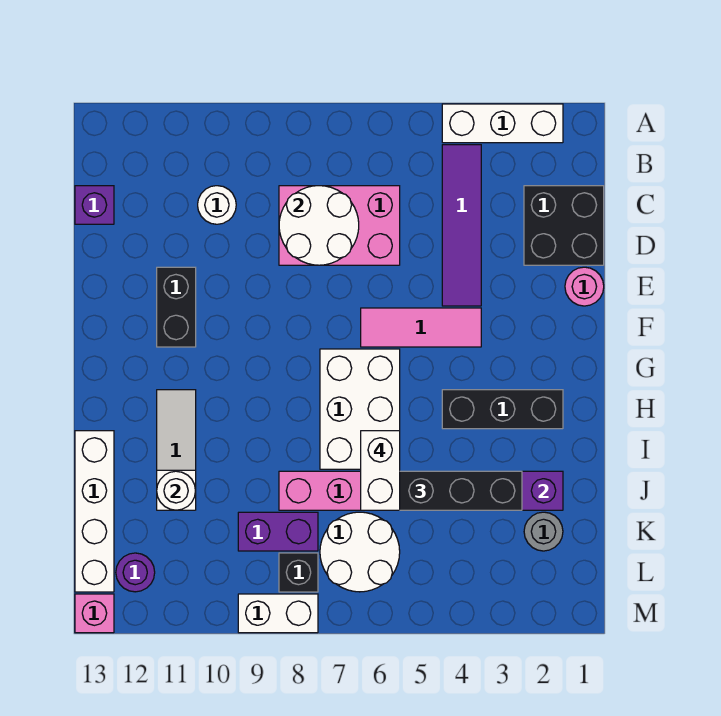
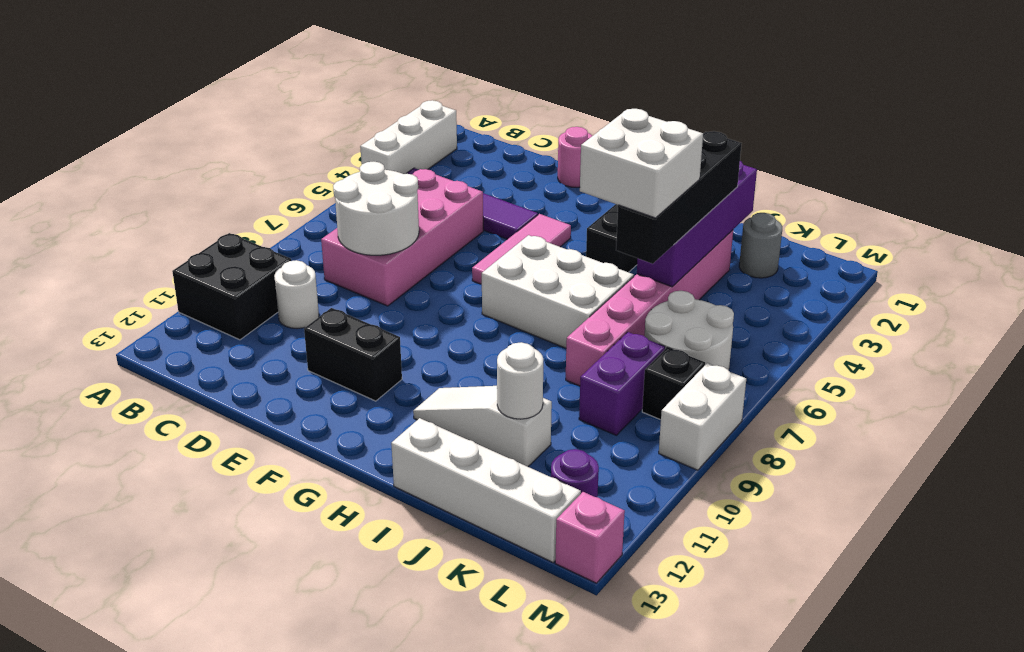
black 2x2 brick [524,186,604,265] -> black 2x2 brick moved to [172,233,291,340]
pink 2x3 brick [279,186,400,265] -> pink 2x4 brick [321,169,483,306]
purple 1x1 brick [75,186,114,224] -> none
white 1x2 brick [361,431,400,510] -> white 2x2 brick [580,109,703,218]

